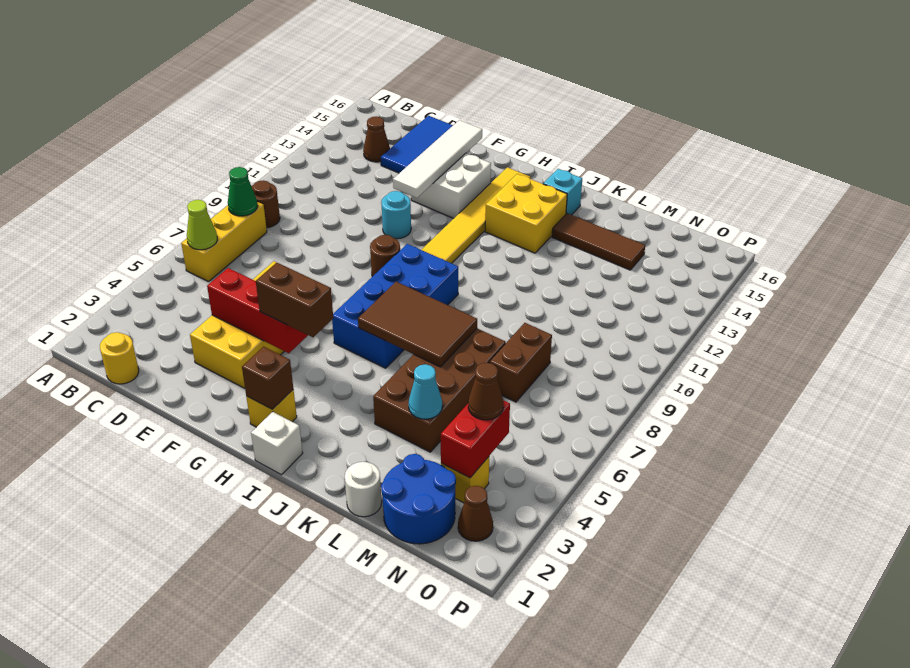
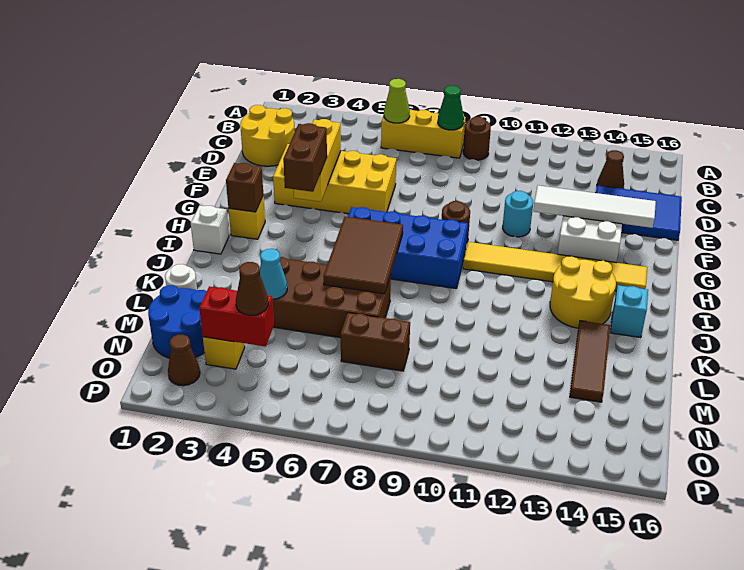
yellow 1x1 round brick [100,332,139,384] -> yellow 2x2 round brick [240,105,295,166]
red 1x3 brick [207,268,308,353] -> yellow 1x3 brick [293,119,341,202]
yellow 2x2 brick [485,174,567,253] -> yellow 2x2 round brick [550,256,616,328]

